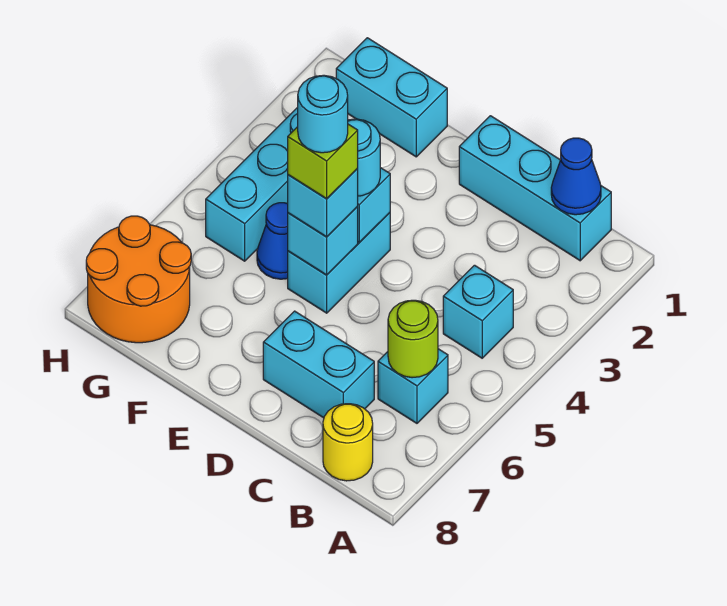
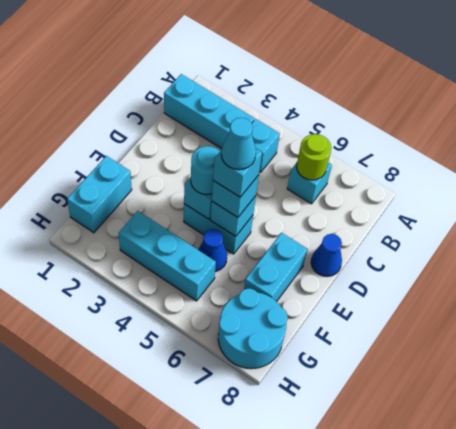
cyan 1x3 brick [459,116,611,261] -> cyan 1x3 brick turned to [164,74,254,149]
blue 1x1 cone [551,138,601,215] -> blue 1x1 cone moved to [311,234,342,276]
yellow 1x1 round brick [323,404,373,481] -> none
cyan 1x2 brick [263,311,374,418] -> cyan 1x2 brick moved to [244,233,307,302]
lime 1x1 brick [288,124,358,199] -> cyan 1x1 brick [213,148,262,197]
cyan 1x1 round brick [298,75,348,153] -> cyan 1x1 cone [221,118,256,170]
orange 2x2 round brick [86,216,191,343] -> cyan 2x2 round brick [218,288,288,369]

